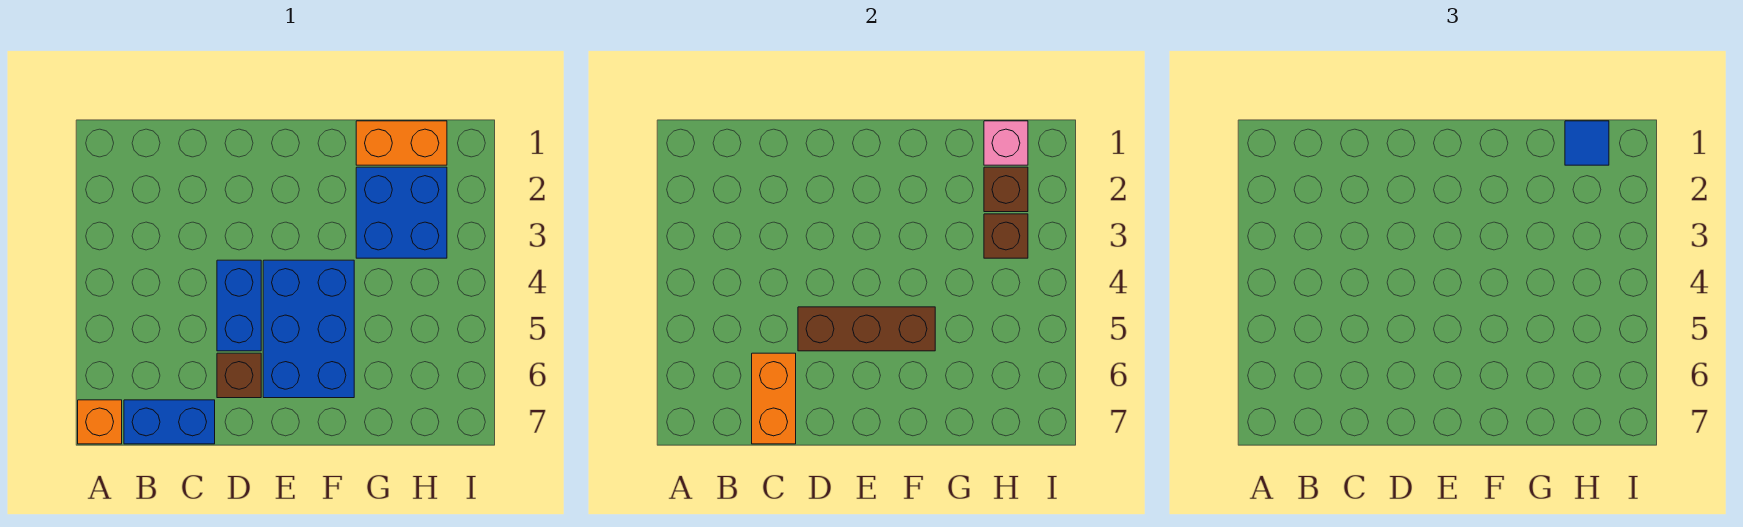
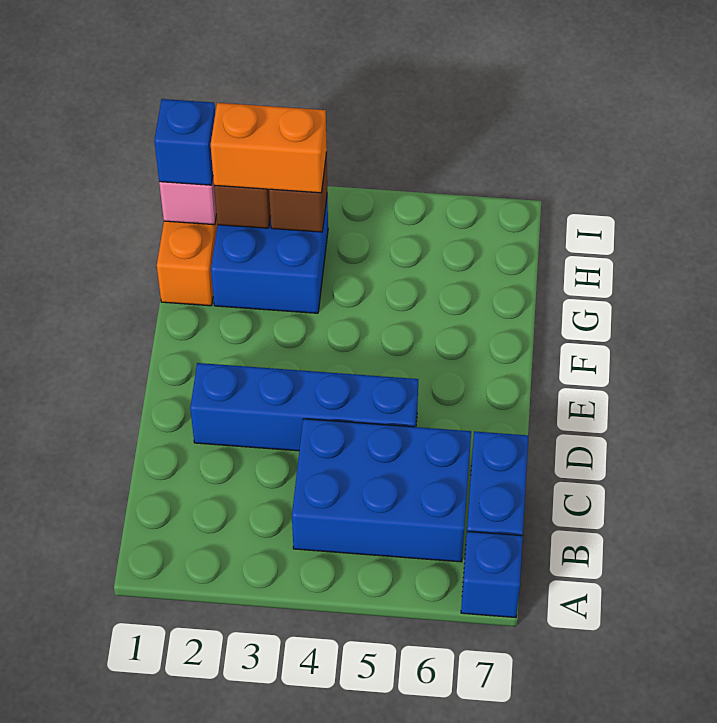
orange 1x1 brick [78,400,122,444] -> blue 1x1 brick [461,531,523,618]
orange 1x2 brick [752,353,796,444] -> orange 1x2 brick moved to [211,103,327,193]
blue 1x2 brick [217,260,261,351] -> blue 1x4 brick [190,363,418,451]
brown 1x3 brick [798,307,935,351] -> none
brown 1x1 brick [217,353,261,398] -> none
blue 2x3 brick [263,260,354,398] -> blue 2x3 brick moved to [292,419,471,562]
blue 1x1 tile [1565,121,1609,165] -> blue 1x1 brick [154,99,215,185]

